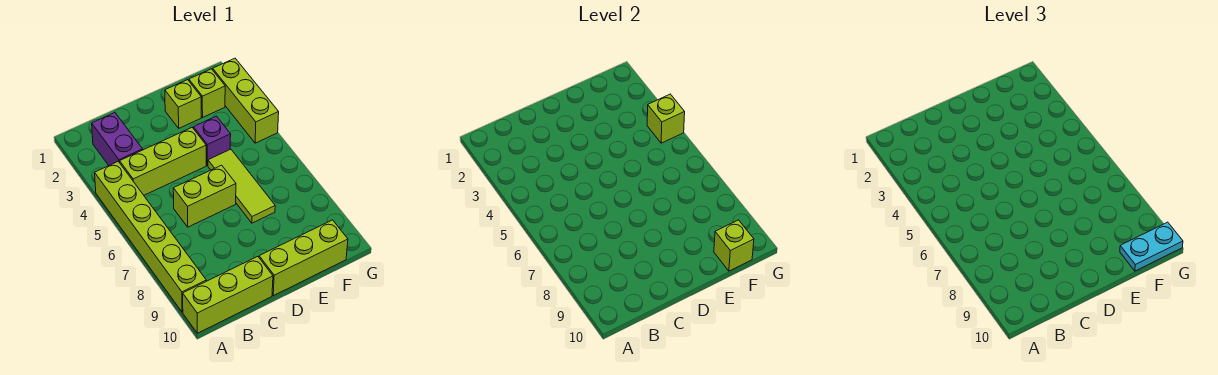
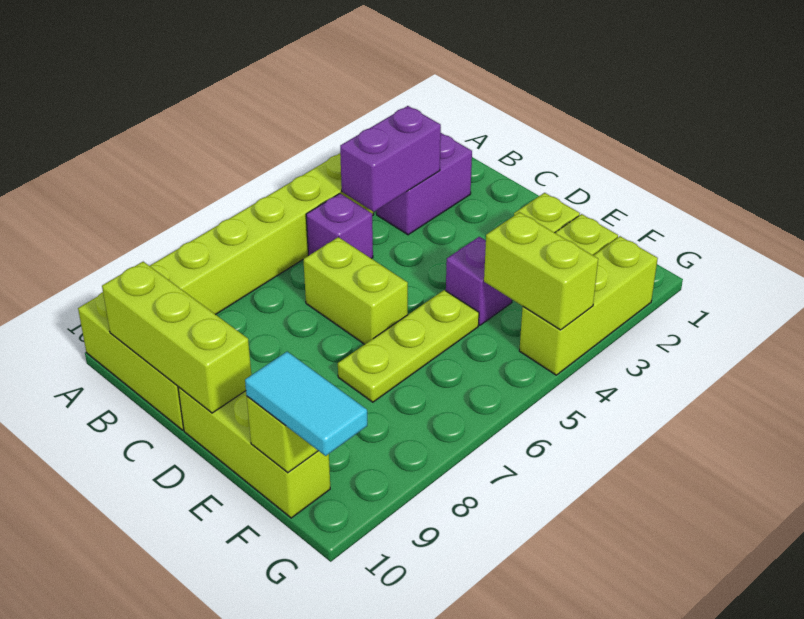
none -> purple 1x2 brick [340,106,441,212]
lime 1x3 brick [120,128,206,195] -> lime 1x3 brick moved to [102,262,251,413]
none -> purple 1x1 brick [306,194,373,259]
lime 1x3 tile [208,149,275,223] -> lime 1x3 plate [338,290,479,402]
cyan 1x2 plate [1120,222,1183,271] -> cyan 1x2 tile [245,352,367,456]
lime 1x1 brick [647,94,685,143] -> lime 1x2 brick [484,212,598,330]

